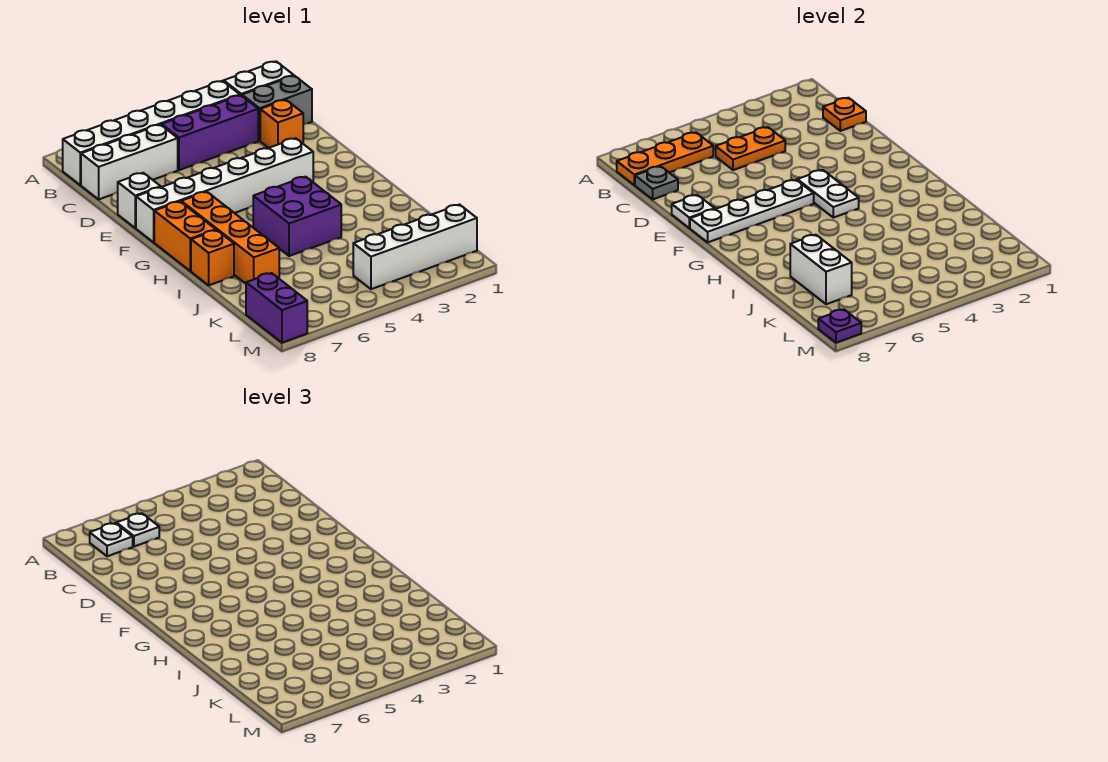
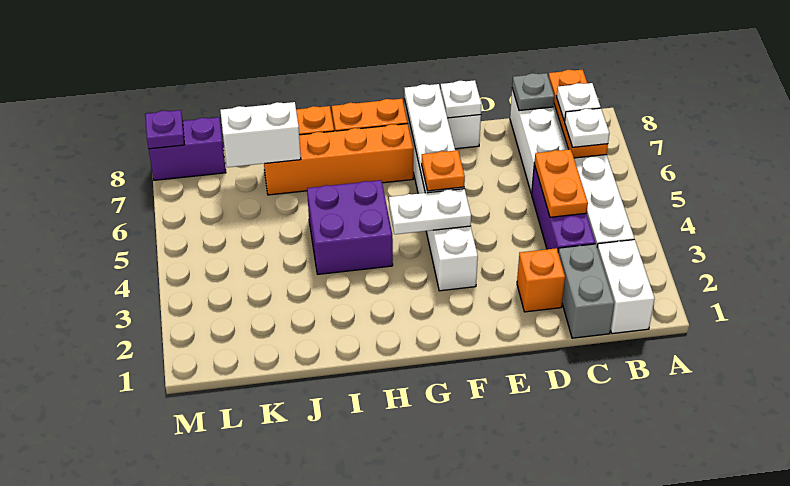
orange 1x1 plate [823,98,866,131] -> orange 1x1 plate moved to [422,150,465,191]
white 1x4 brick [353,205,477,289] -> none

